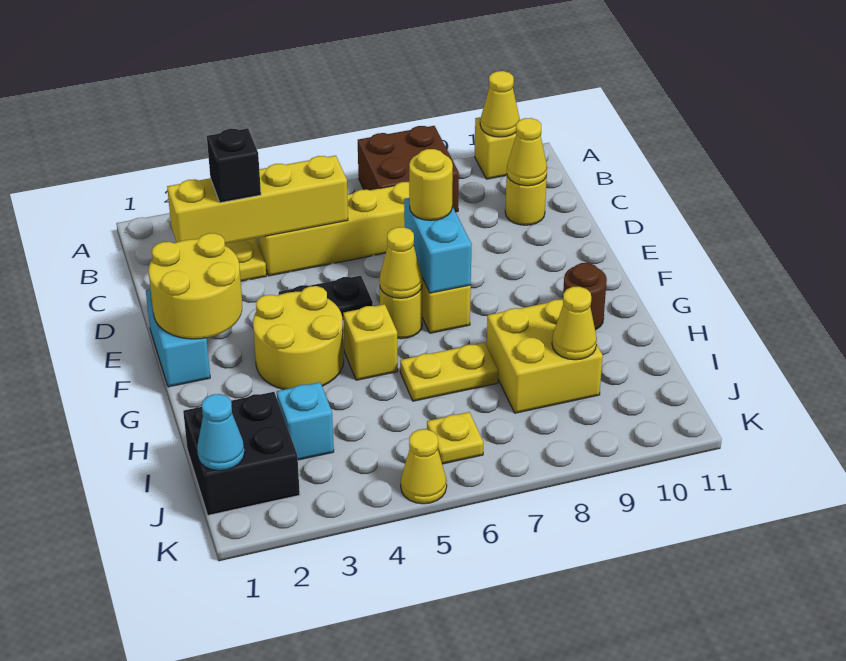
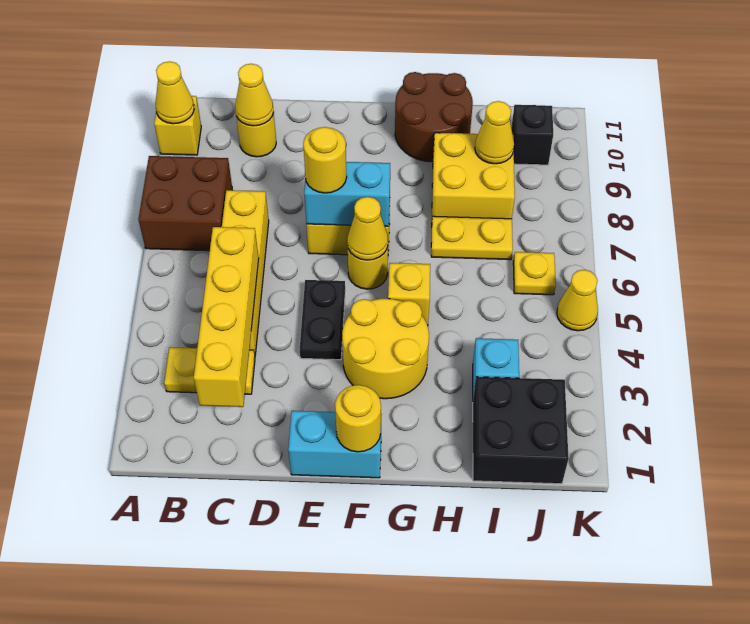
black 1x1 brick [207,128,261,203] -> black 1x1 brick moved to [511,105,553,165]
yellow 2x2 round brick [149,233,242,339] -> yellow 1x1 round brick [335,385,381,452]
brown 1x1 round brick [563,263,607,330] -> brown 2x2 round brick [395,72,473,162]
yellow 1x2 plate [400,343,498,401] -> yellow 1x2 plate turned to [431,216,513,260]
cyan 1x1 cone [197,394,245,471] -> none

